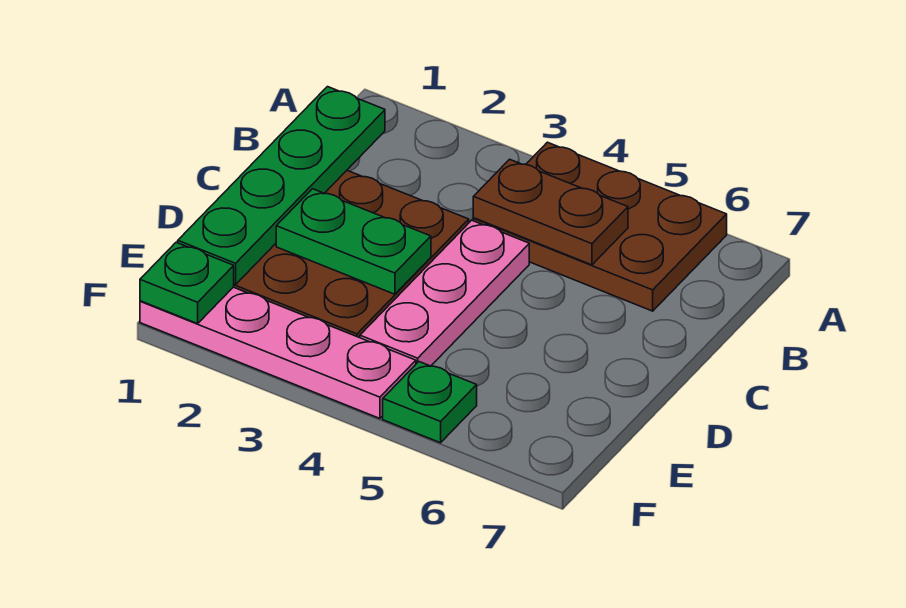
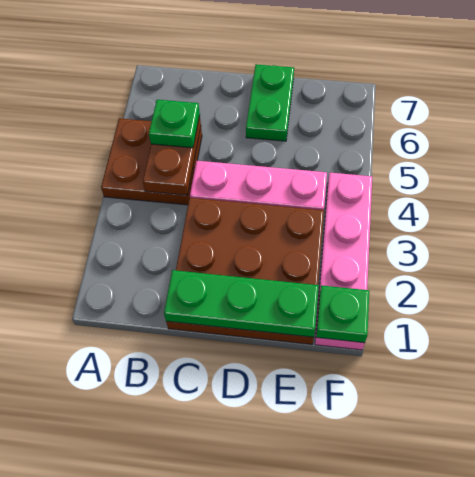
brown 2x3 plate [473,142,727,311] -> brown 2x2 plate [101,118,202,205]
green 1x4 plate [178,87,385,285] -> green 1x3 plate [164,270,319,337]
green 1x2 plate [276,189,431,294] -> green 1x2 plate moved to [246,64,294,141]
green 1x1 plate [383,362,477,443] -> green 1x1 plate moved to [149,100,200,148]

